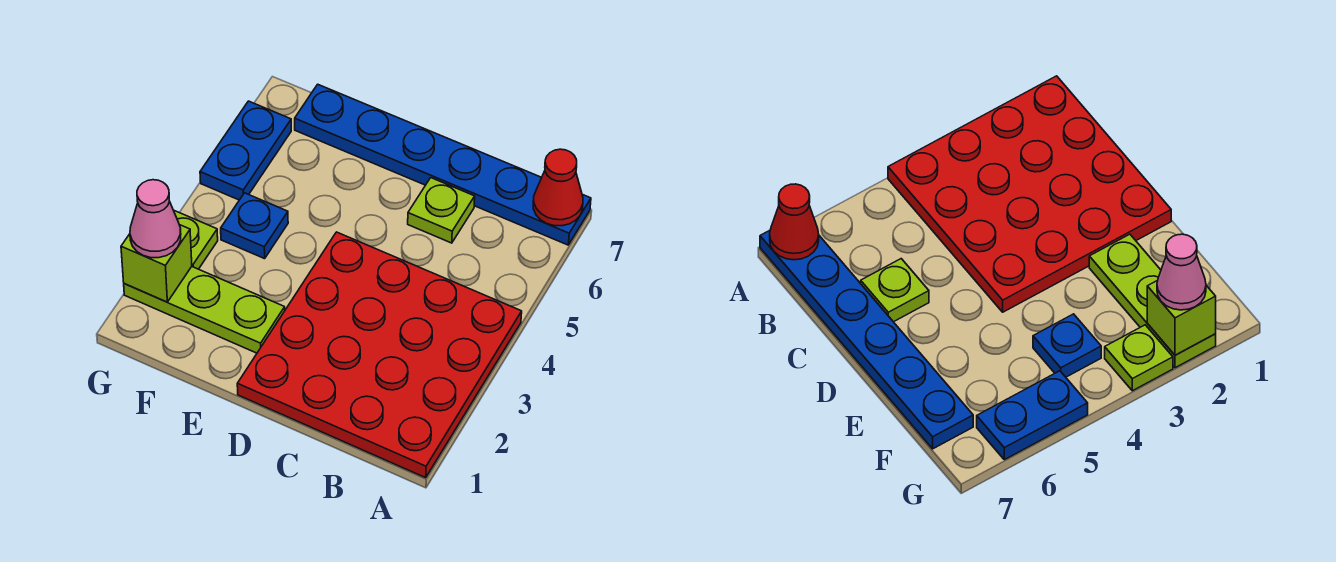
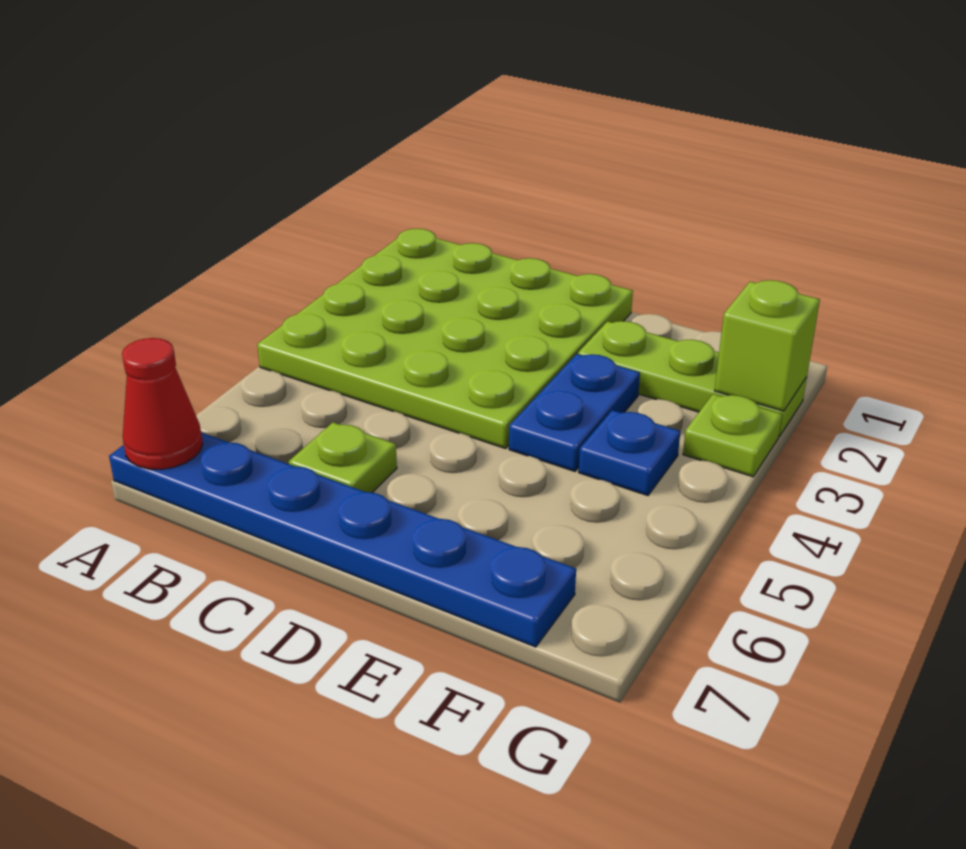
red 4x4 plate [237,232,522,478] -> lime 4x4 plate [257,229,633,449]
pink 1x1 cone [130,180,181,258] -> none
blue 1x2 plate [200,101,291,200] -> blue 1x2 plate moved to [509,354,640,471]

